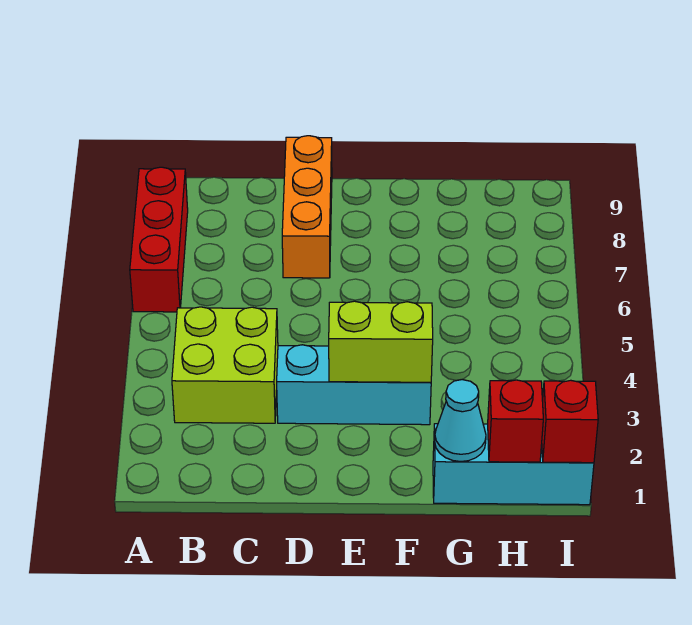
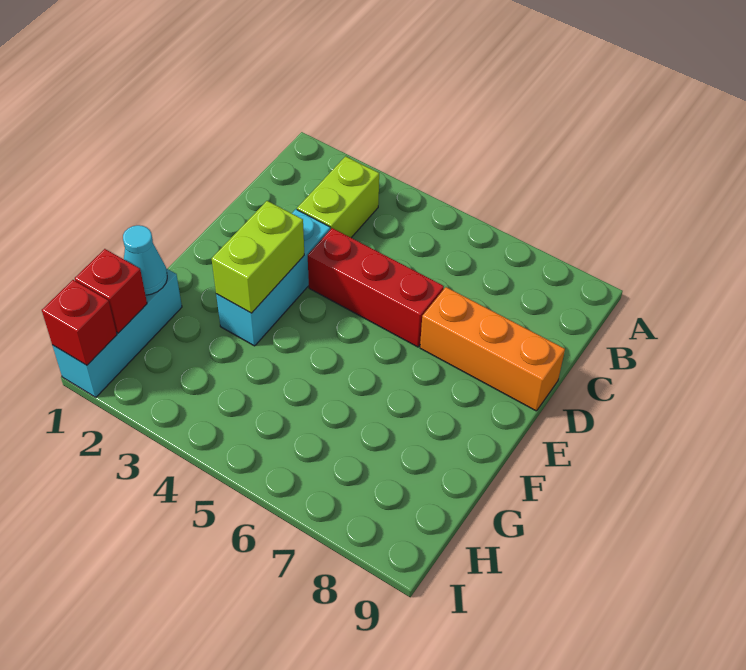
red 1x3 brick [130,167,188,312] -> red 1x3 brick moved to [308,228,444,347]
lime 2x2 brick [172,307,278,423] -> lime 1x2 brick [297,156,379,238]

